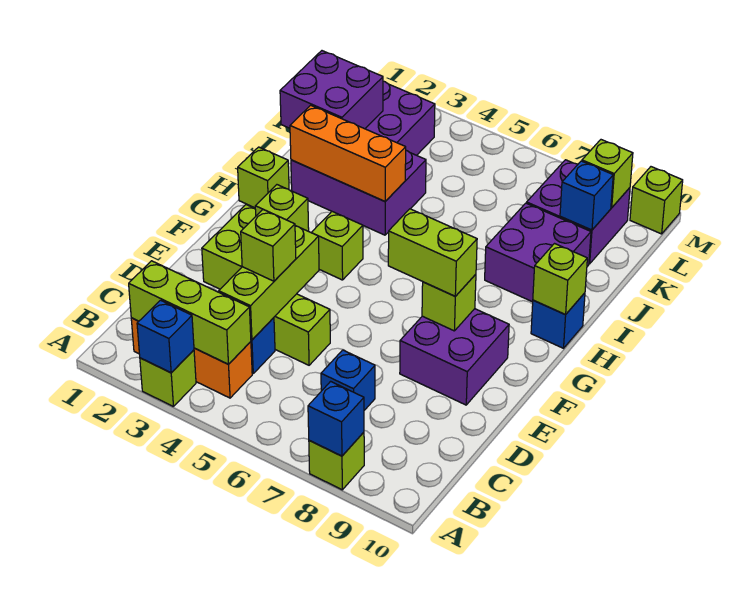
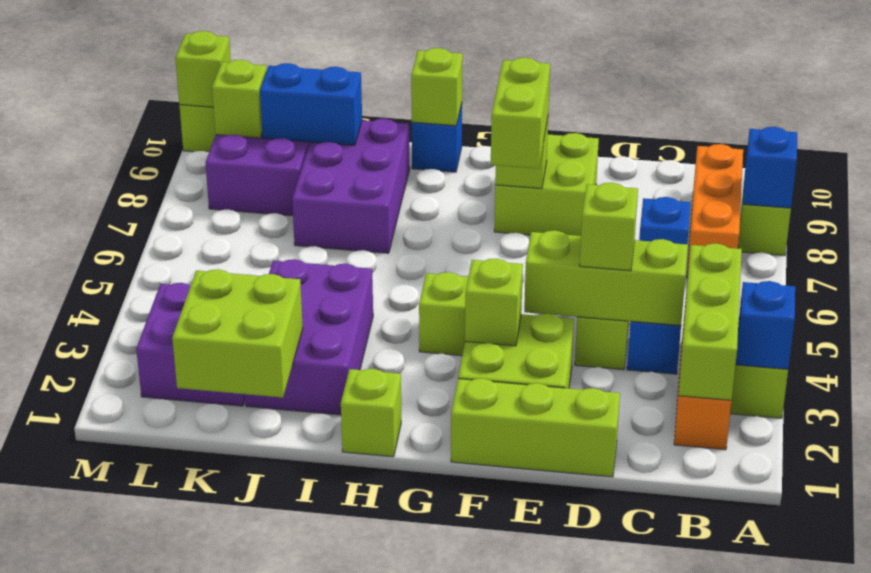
none -> lime 1x3 brick [451,378,620,477]
purple 2x2 brick [400,309,509,405] -> lime 2x2 brick [494,133,599,236]
orange 1x3 brick [290,105,406,201] -> orange 1x3 brick moved to [687,144,743,278]
purple 2x2 brick [485,203,591,302] -> purple 2x3 brick [292,119,410,253]
purple 2x2 brick [280,51,383,129] -> lime 2x2 brick [172,269,303,398]
blue 1x1 brick [560,161,613,230] -> blue 1x2 brick [260,63,362,145]
none -> lime 1x1 brick [175,31,231,107]

